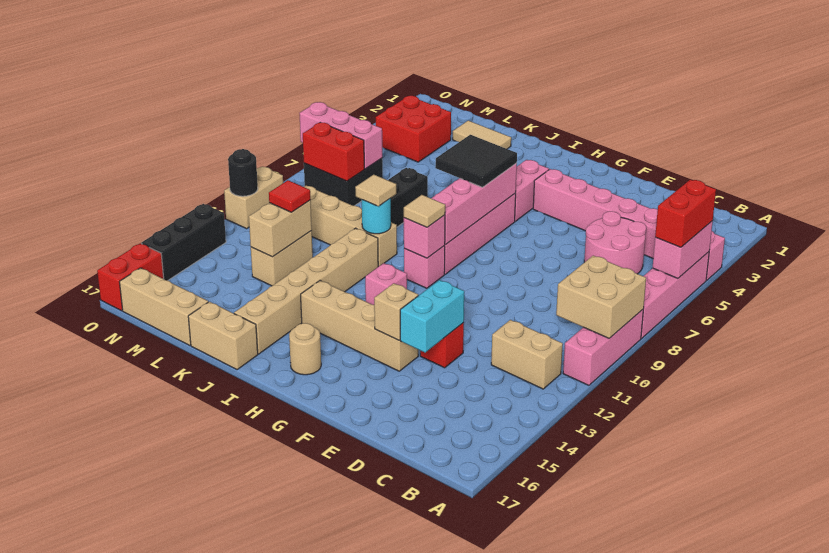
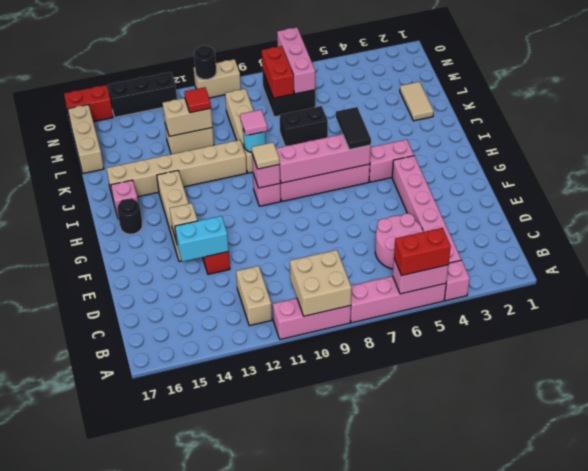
black 2x2 tile [435,135,517,187] -> black 1x2 tile [336,107,371,150]
pink 1x1 brick [365,263,407,305] -> pink 1x1 brick moved to [111,180,138,219]
tan 1x1 round brick [289,323,321,375] -> black 1x1 round brick [117,199,142,234]
tan 1x1 tile [355,175,397,206] -> pink 1x1 tile [240,110,267,136]
tan 1x2 brick [188,302,258,369] -> none
red 2x2 brick [376,96,451,162] -> none

